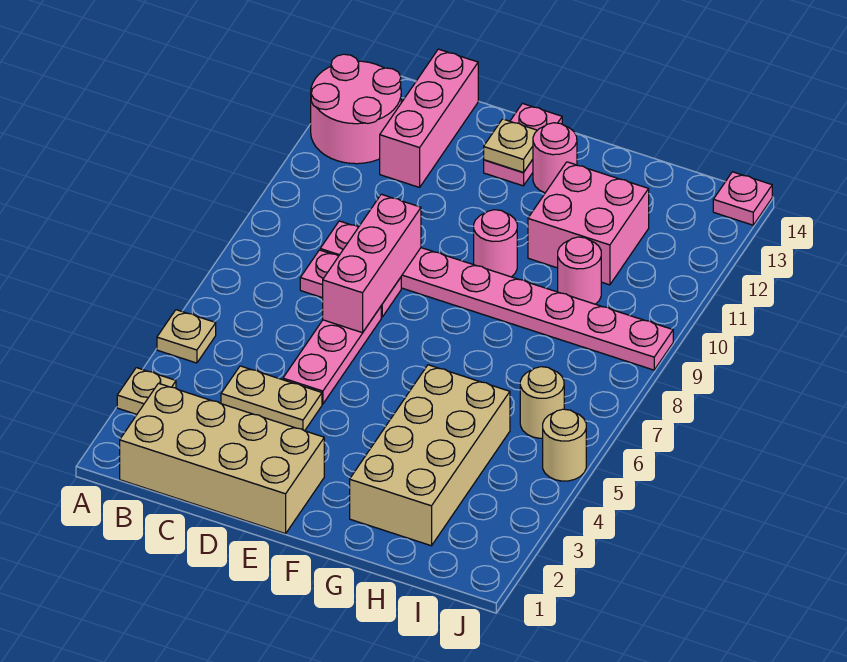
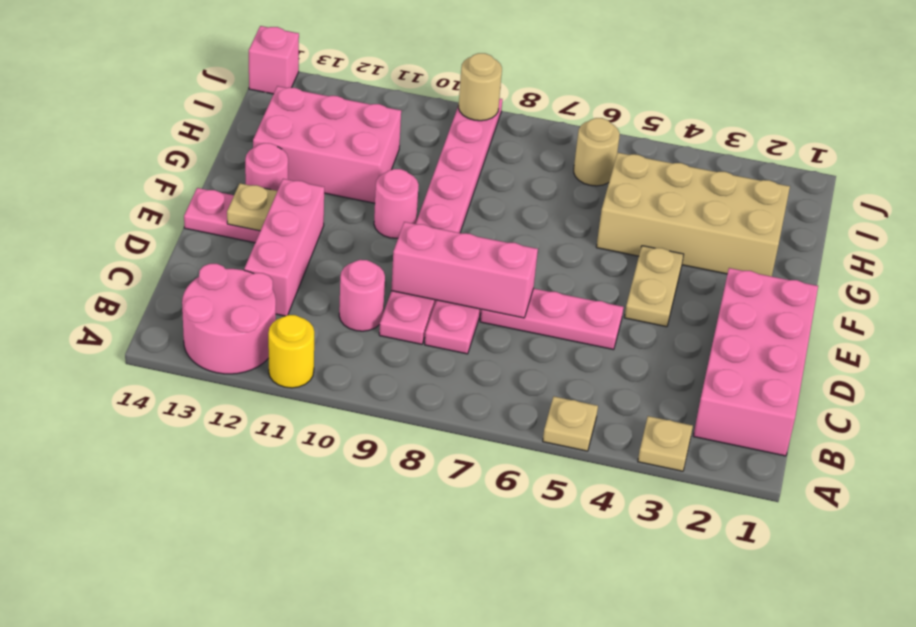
none -> yellow 1x1 round brick [268,315,314,388]
tan 2x4 brick [120,383,324,534] -> pink 2x4 brick [693,268,818,456]
tan 1x2 plate [221,366,322,431] -> tan 1x2 plate moved to [624,246,684,327]
pink 1x3 brick [380,49,478,187] -> pink 1x3 brick turned to [244,179,324,316]
pink 2x2 brick [528,162,649,285] -> pink 2x3 brick [253,86,401,203]
pink 1x1 round brick [558,237,601,304] -> pink 1x1 round brick moved to [339,260,385,331]
tan 1x1 round brick [543,409,586,481] -> tan 1x1 round brick moved to [458,53,502,121]
pink 1x1 plate [713,172,772,225] -> pink 1x1 brick [249,26,299,94]

